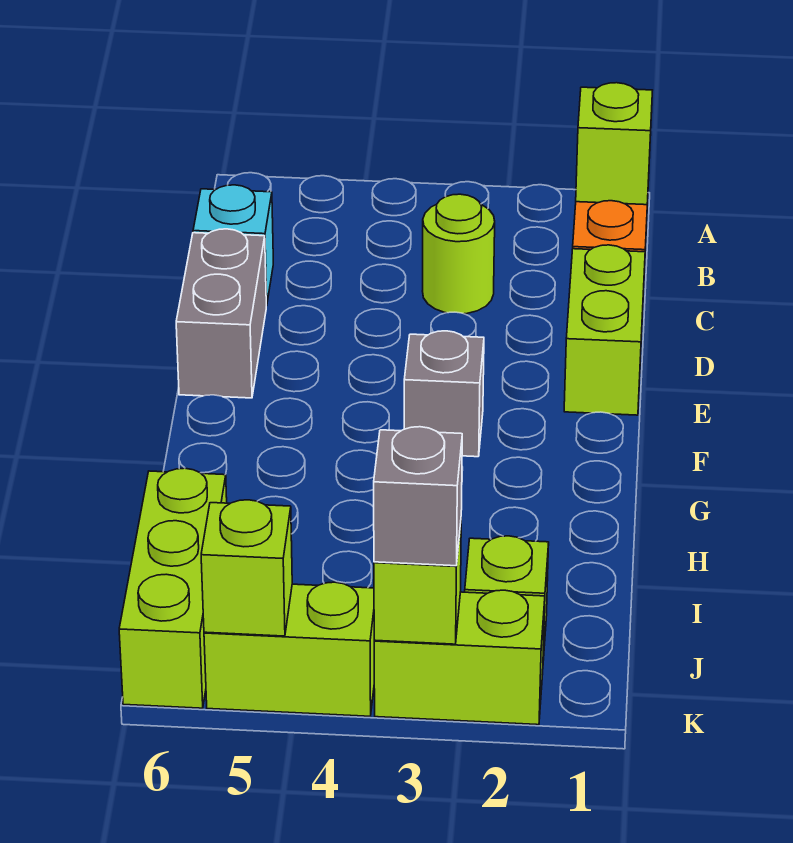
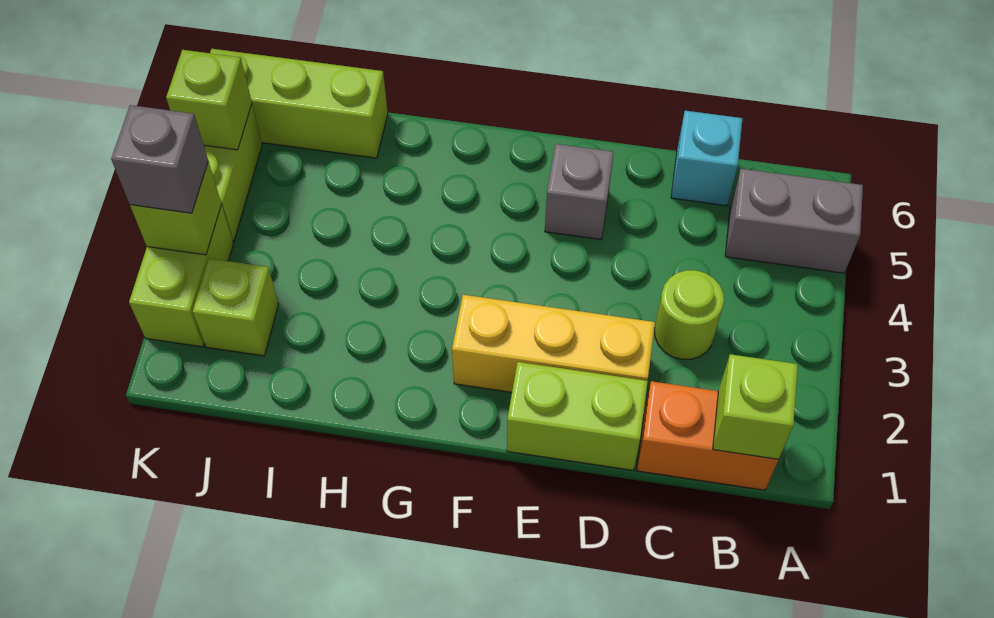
none -> yellow 1x3 brick [452,295,655,392]
grey 1x2 brick [176,229,266,398] -> grey 1x2 brick moved to [725,169,863,273]
grey 1x1 brick [404,331,484,457] -> grey 1x1 brick moved to [545,144,614,240]

